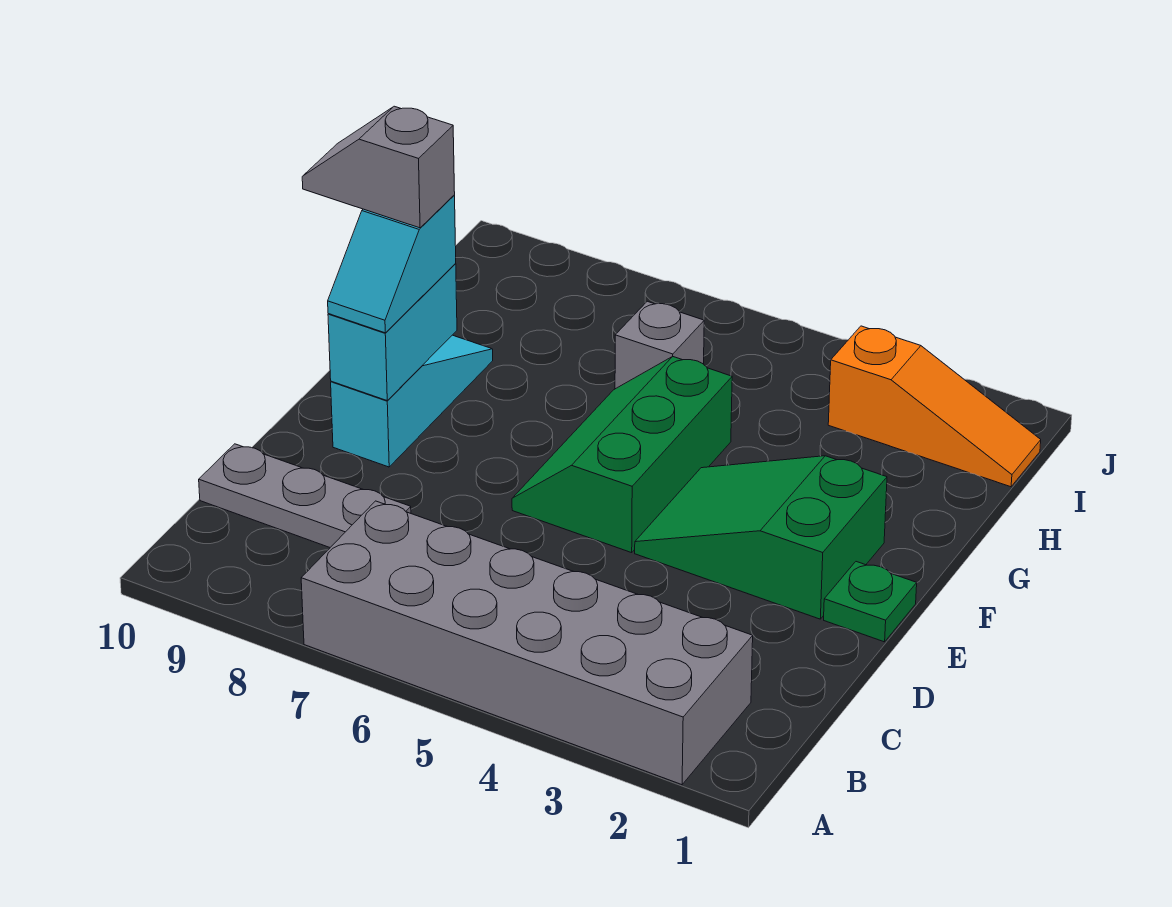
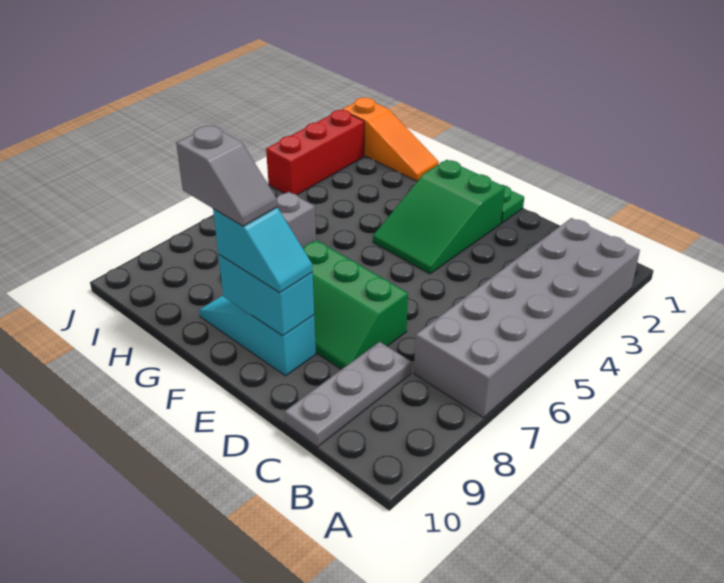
green 2x3 slope [512,356,732,553] -> green 2x3 slope moved to [303,240,408,369]
grey 1x2 slope [302,106,455,228] -> grey 1x2 slope turned to [176,126,277,226]
orange 1x3 slope [828,326,1041,487] -> orange 1x3 slope turned to [342,98,439,181]
none -> red 1x3 brick [266,110,364,195]

